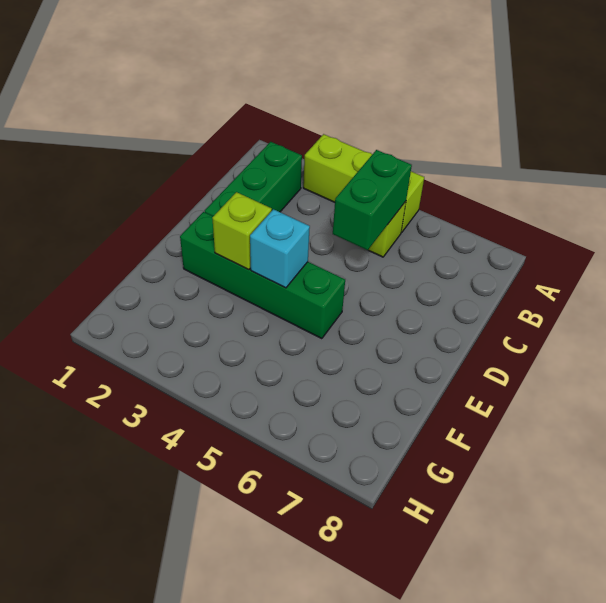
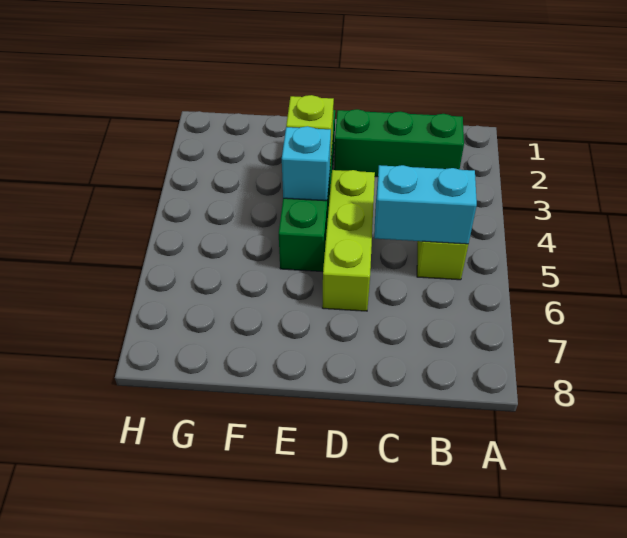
lime 1x3 brick [303,134,424,232] -> lime 1x3 brick moved to [322,170,375,311]
green 1x2 brick [333,150,412,250] -> cyan 1x2 brick [374,165,477,244]

